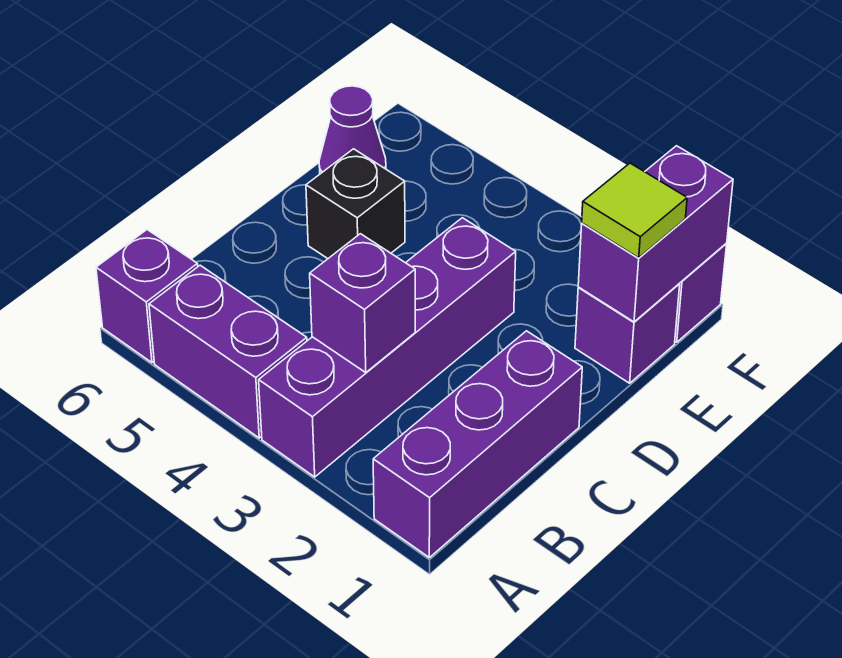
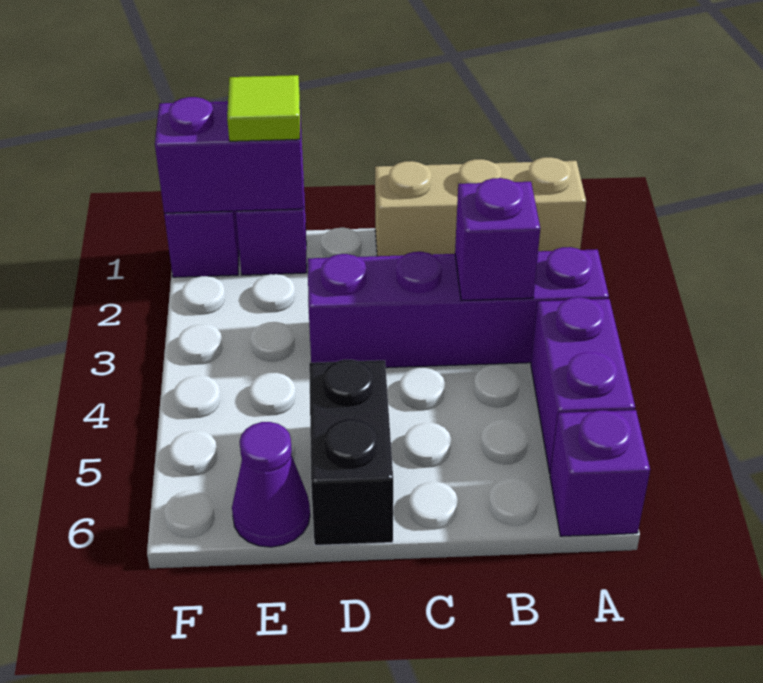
purple 1x3 brick [373,331,582,557] -> tan 1x3 brick [375,157,586,256]
black 1x1 brick [306,149,405,258] -> black 1x2 brick [309,360,393,545]

